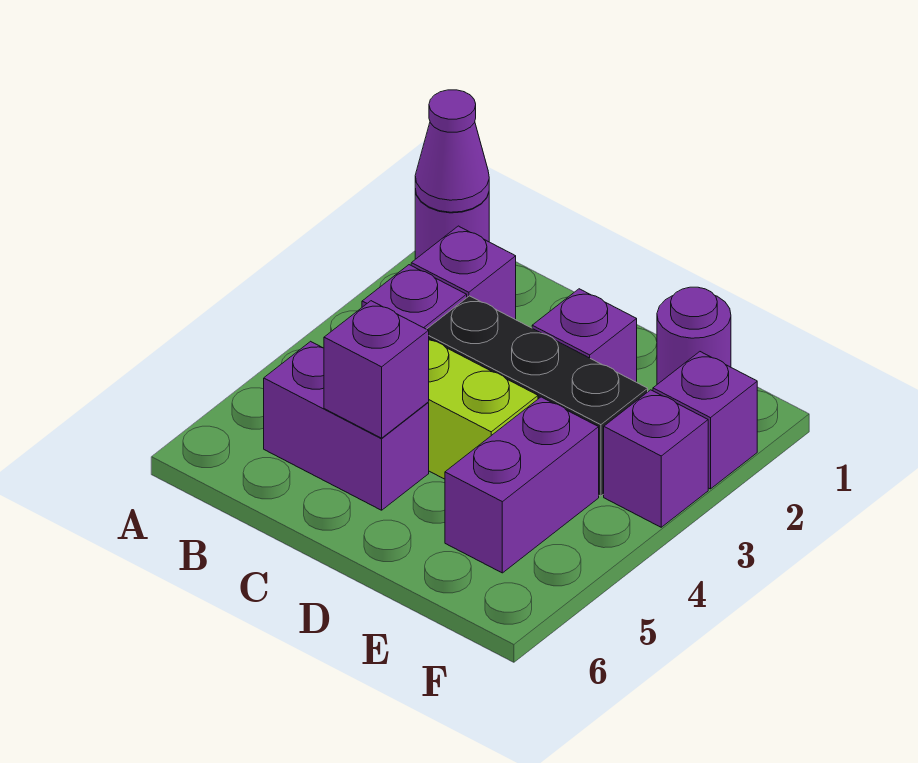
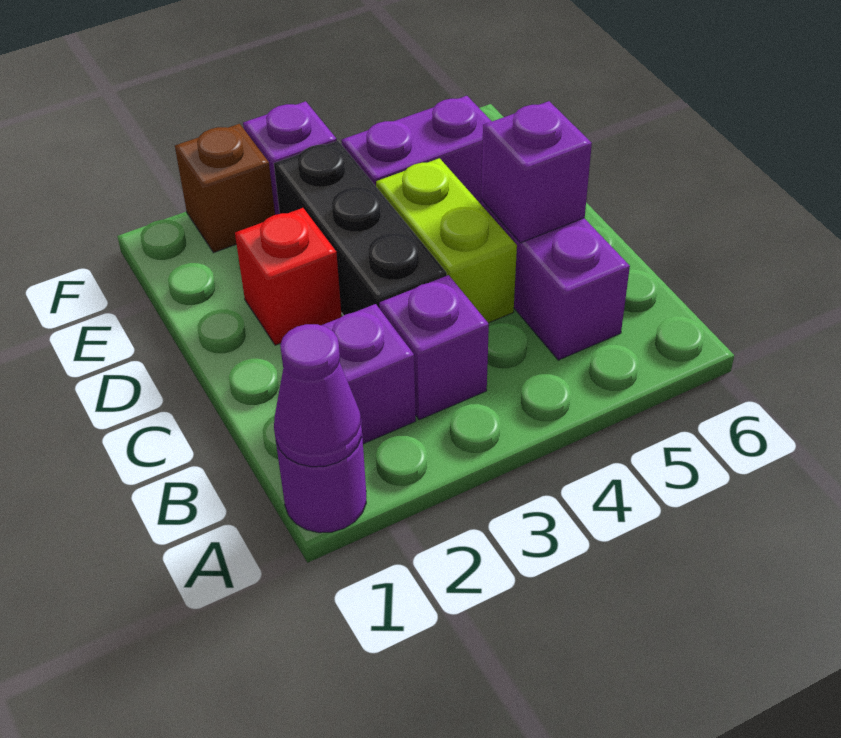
purple 1x1 brick [532,289,637,382] -> red 1x1 brick [235,208,342,345]
purple 1x1 round brick [657,287,731,384] -> none
purple 1x1 brick [653,352,757,489] -> brown 1x1 brick [175,124,275,253]

